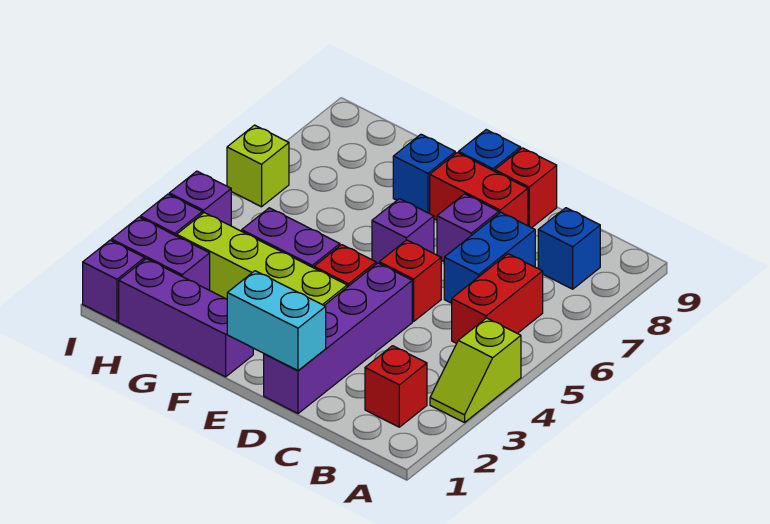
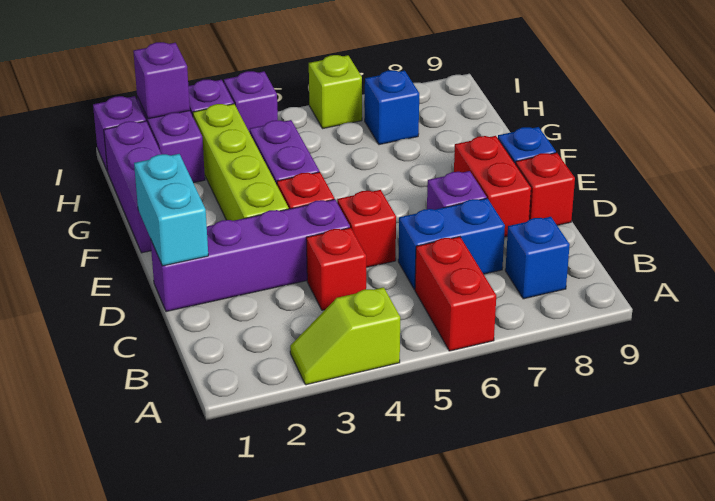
red 1x1 brick [365,346,427,427] -> red 1x1 brick moved to [306,228,366,310]
red 1x2 brick [452,254,543,343] -> red 1x2 brick turned to [415,237,496,351]
purple 1x1 brick [372,199,434,264] -> purple 1x1 brick moved to [133,42,190,119]
blue 1x1 brick [393,134,455,214] -> blue 1x1 brick moved to [365,70,419,145]

